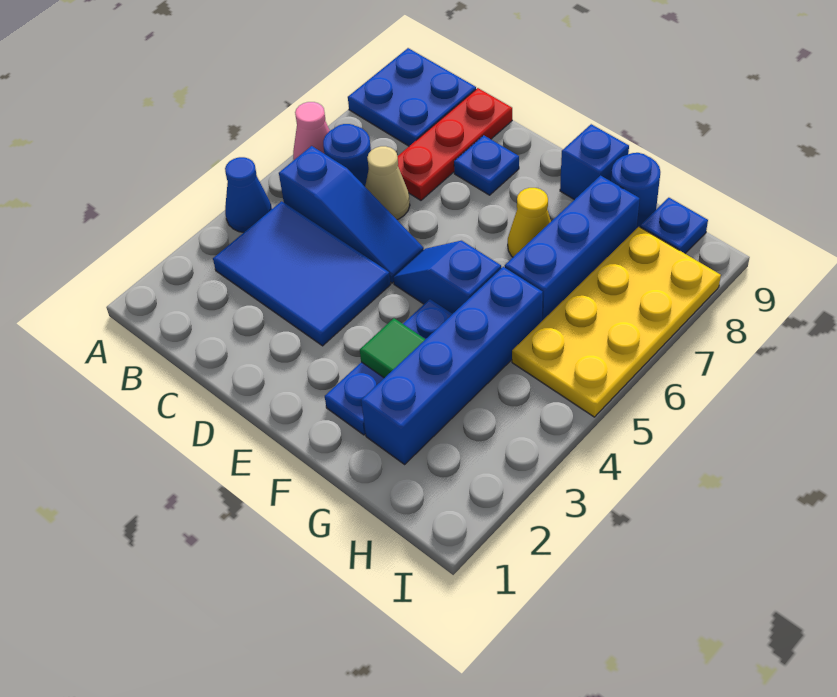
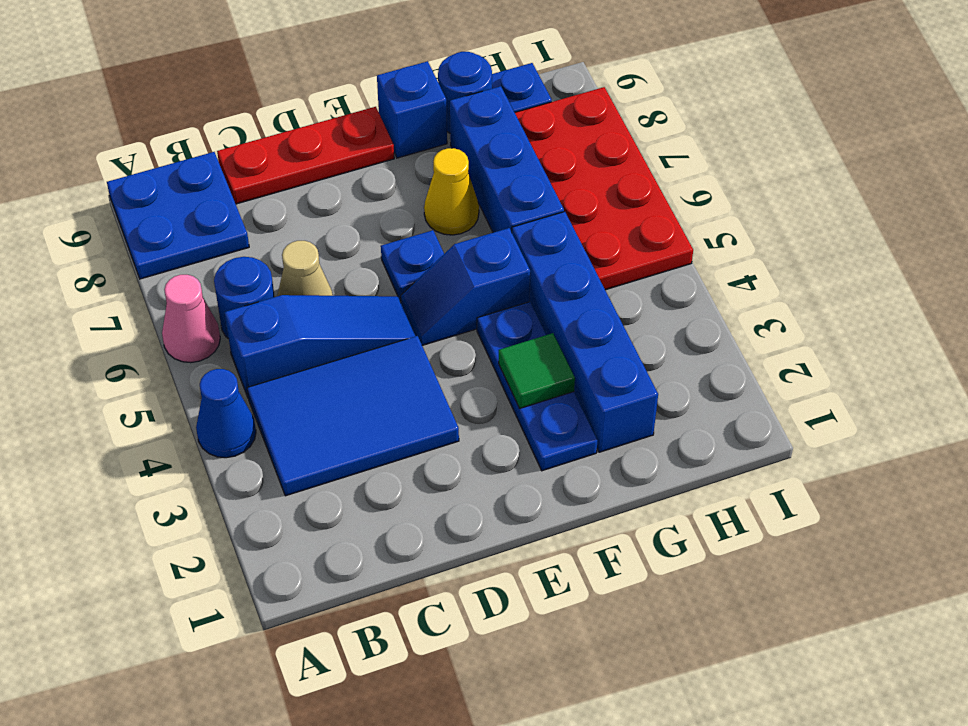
red 1x3 plate [397,88,512,200] -> red 1x3 plate turned to [217,107,394,204]
blue 1x1 plate [454,135,519,195] -> blue 1x1 plate moved to [381,230,444,301]
yellow 2x4 plate [512,227,721,417] -> red 2x4 plate [515,87,693,290]

